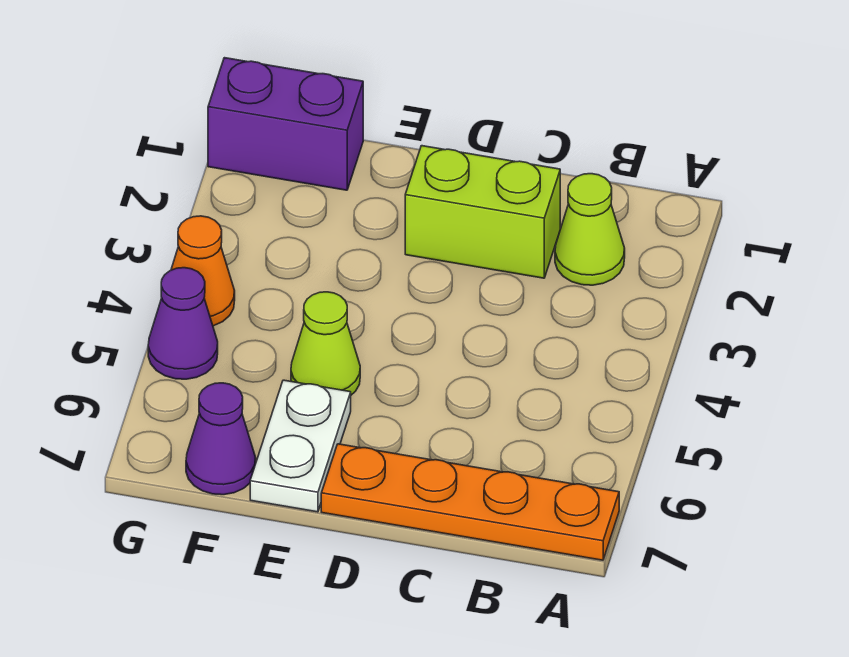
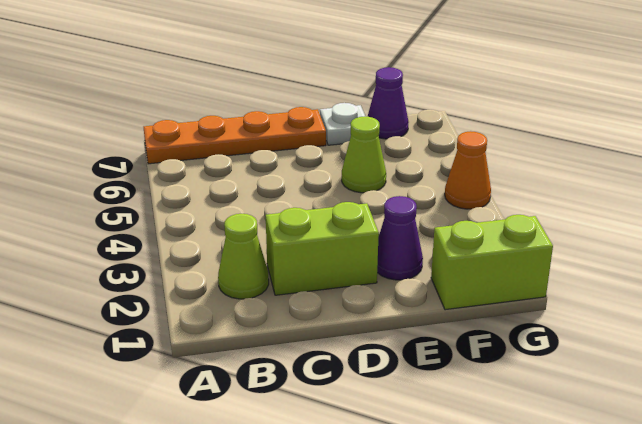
white 1x2 plate [250,380,351,512] -> white 1x1 plate [320,103,366,145]
purple 1x2 brick [208,58,363,190] -> lime 1x2 brick [431,215,553,310]
purple 1x1 cone [148,268,218,379] -> purple 1x1 cone moved to [377,196,423,280]

